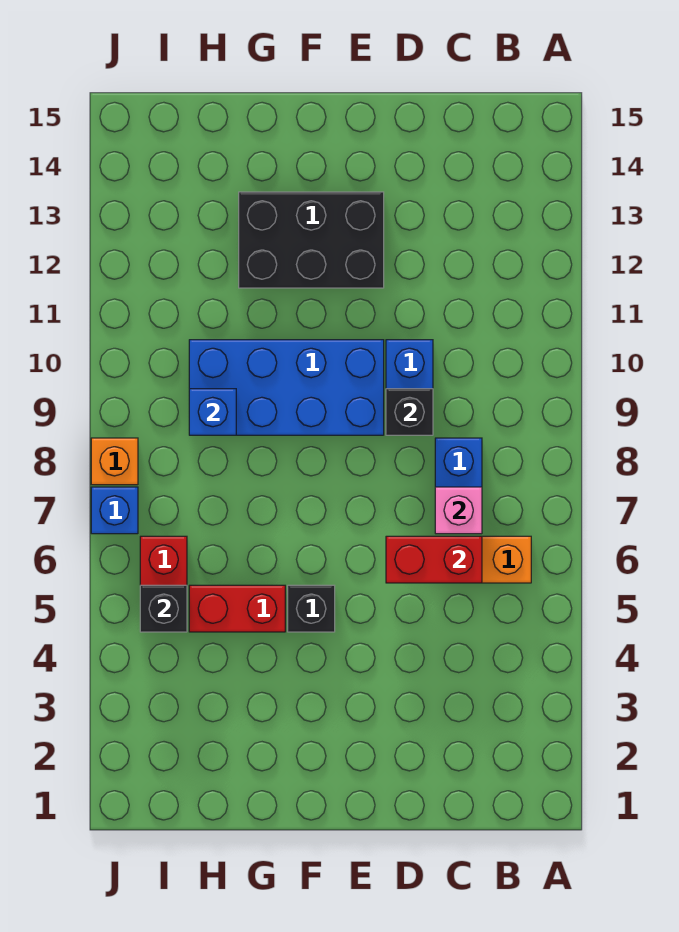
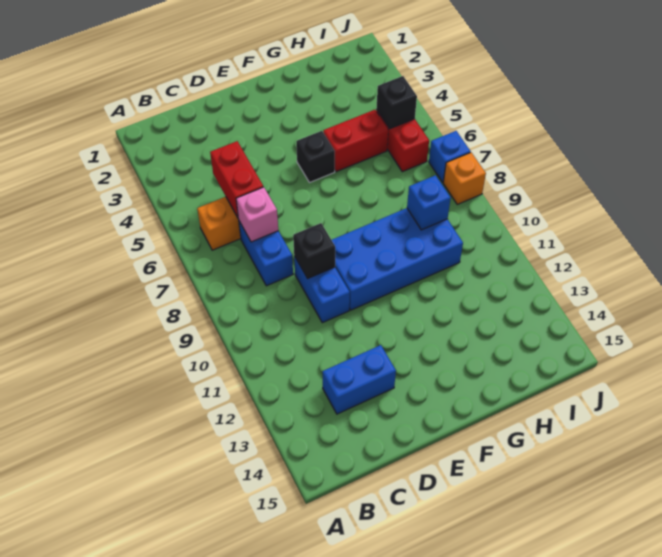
red 1x2 brick [386,536,482,583] -> red 1x2 brick turned to [210,141,263,218]
none -> blue 1x2 brick [322,345,396,414]
black 2x3 brick [239,192,384,288] -> none

